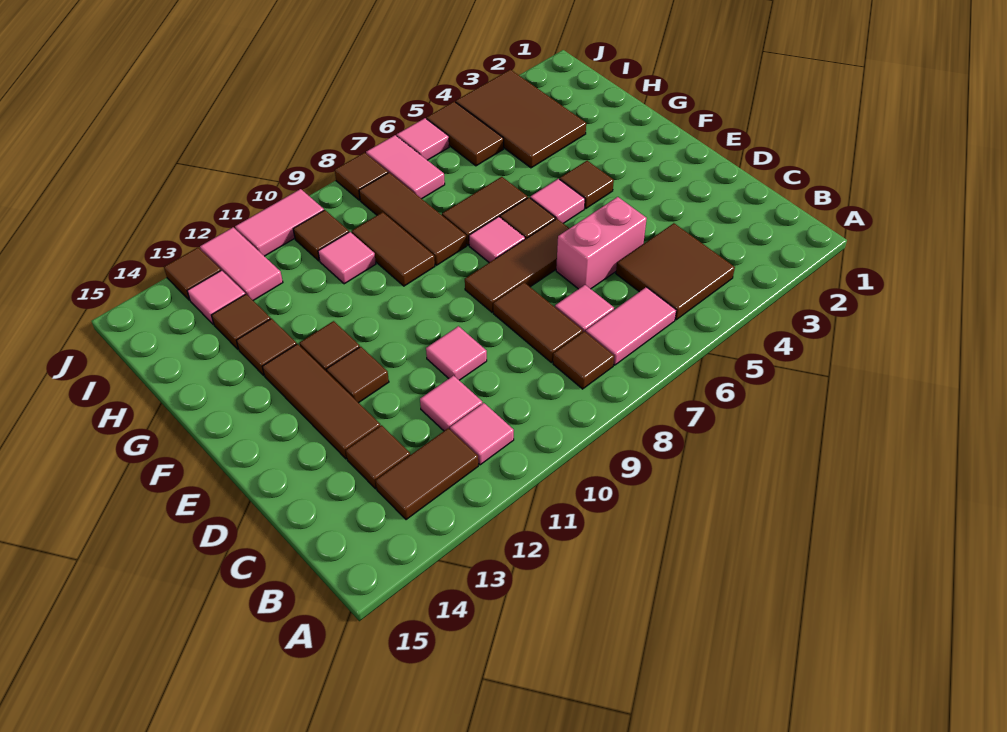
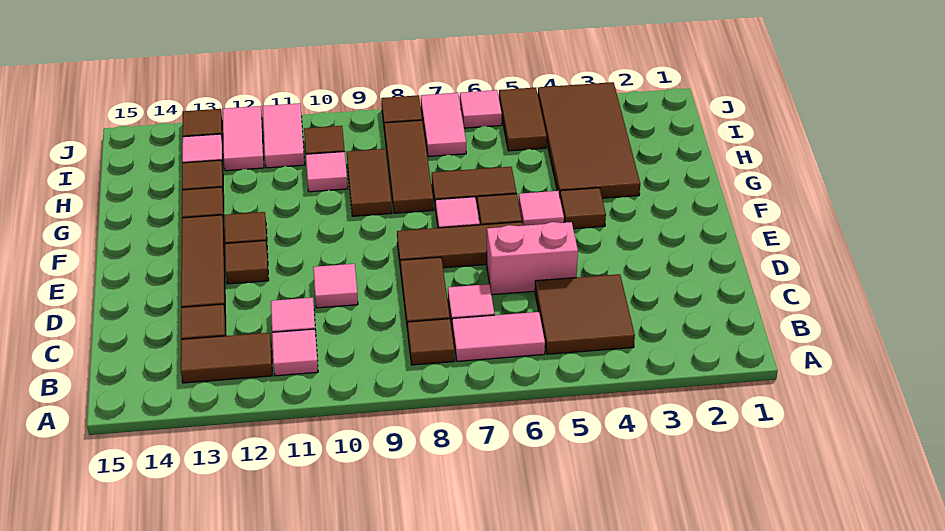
brown 2x3 tile [456,70,586,168] -> brown 2x4 tile [538,82,640,198]
pink 1x2 tile [235,189,324,256] -> pink 1x2 tile turned to [263,103,305,168]

